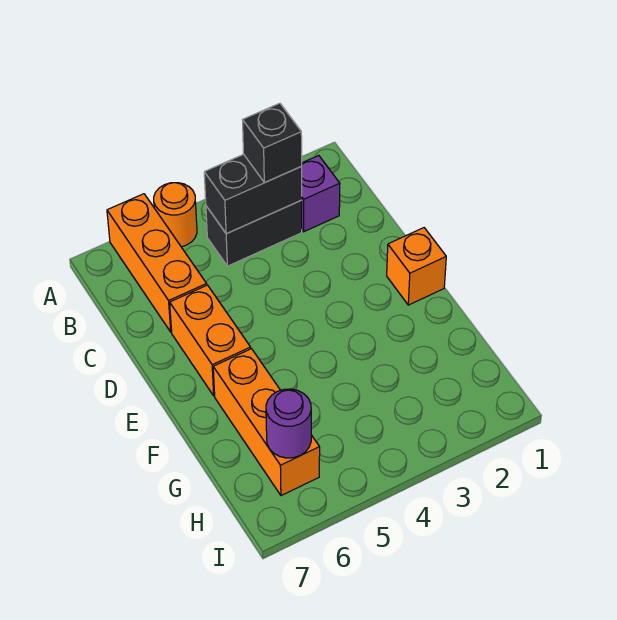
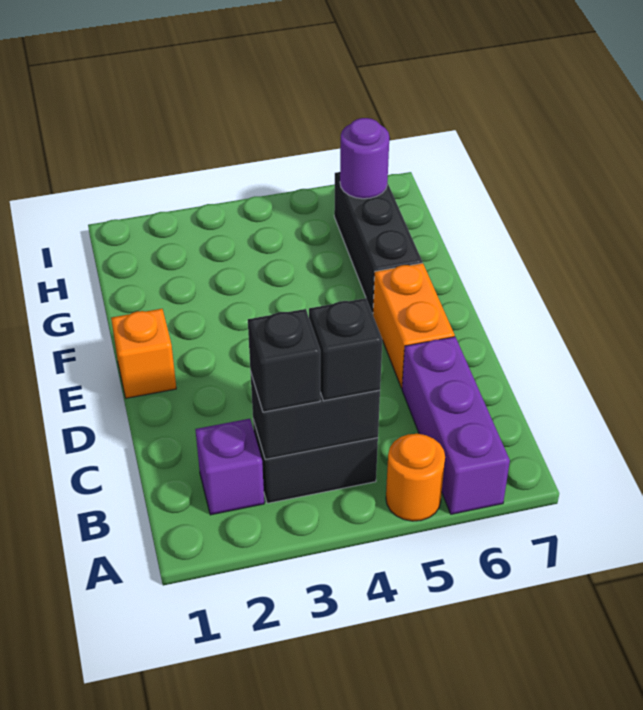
orange 1x3 brick [107,194,207,332] -> purple 1x3 brick [402,337,510,514]
none -> black 1x1 brick [309,298,382,401]
orange 1x3 brick [213,349,320,496] -> black 1x3 brick [334,172,422,314]

